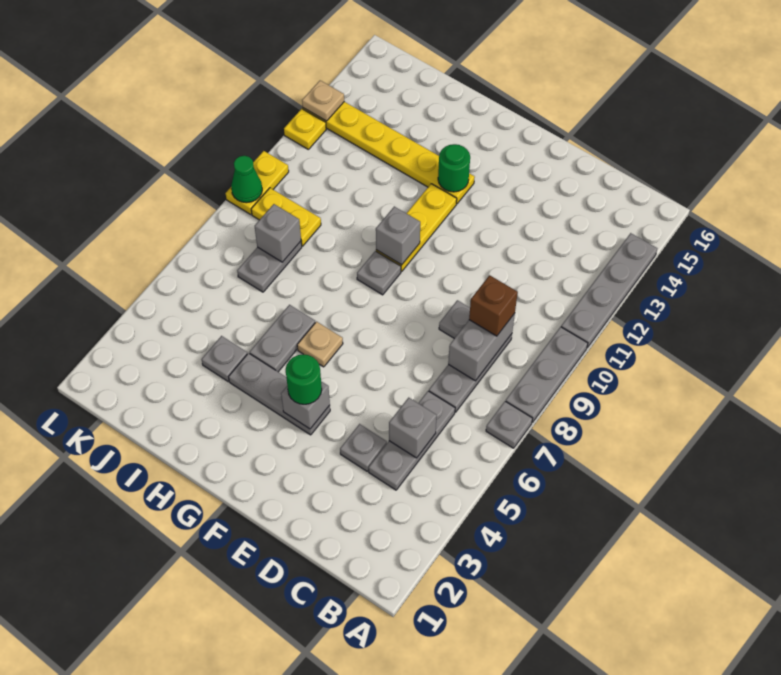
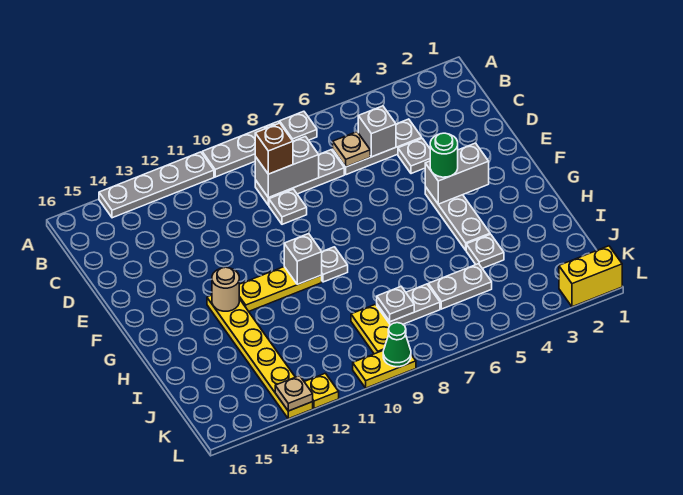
grey 1x1 brick [281,381,330,429] -> grey 1x2 brick [425,143,489,204]
tan 1x1 plate [297,322,343,367] -> tan 1x1 plate moved to [333,132,370,167]
green 1x1 round brick [438,144,470,192] -> tan 1x1 round brick [212,267,239,311]
grey 1x2 plate [250,305,315,372] -> grey 1x2 plate moved to [428,264,492,309]
grey 1x1 brick [255,204,301,262] -> grey 1x1 plate [377,287,414,322]
none -> yellow 1x2 brick [559,246,622,307]

